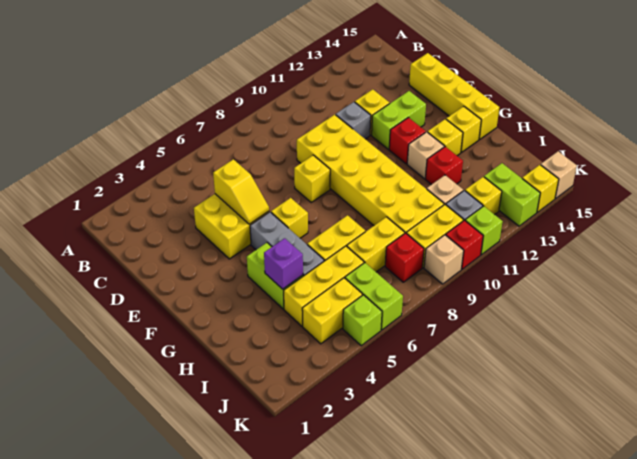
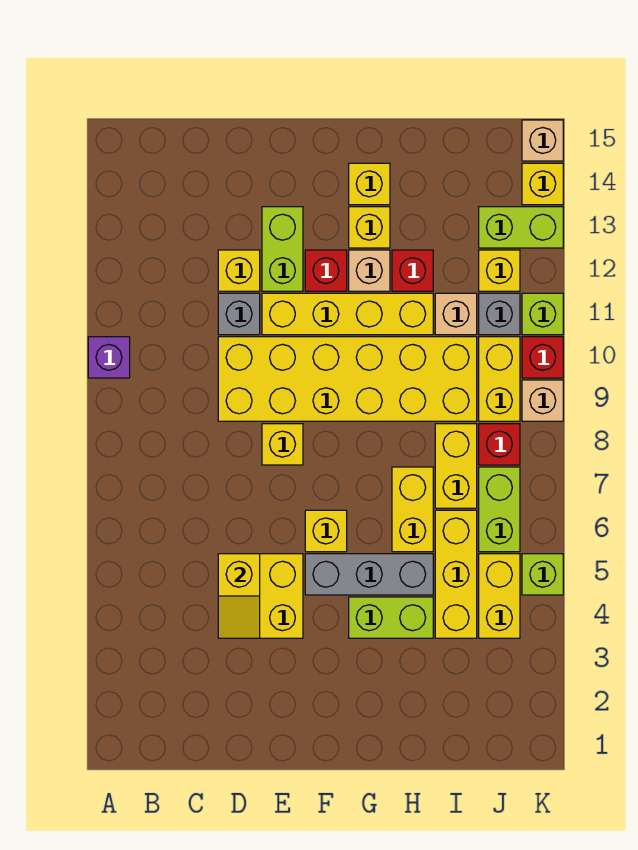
yellow 1x2 slope [213,159,269,224] -> yellow 1x2 slope turned to [218,554,260,638]
yellow 1x4 brick [409,53,499,139] -> yellow 1x4 brick moved to [262,293,433,335]
purple 1x1 brick [264,238,303,289] -> purple 1x1 brick moved to [88,337,130,378]
lime 1x2 brick [345,263,403,330] -> lime 1x2 brick turned to [479,467,520,552]

